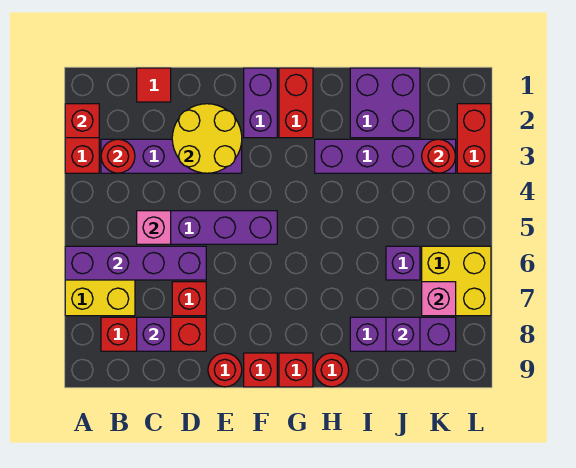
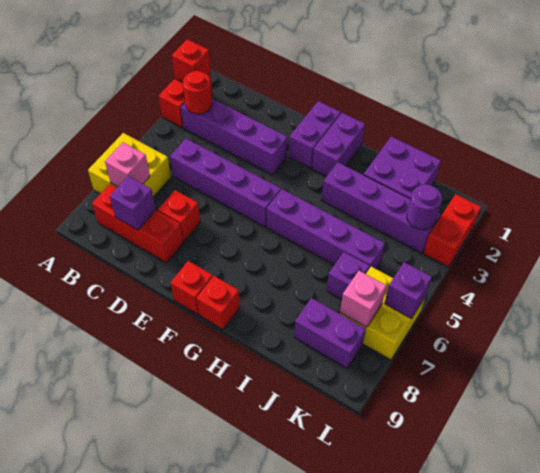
purple 1x4 brick [65,246,206,280] -> purple 1x4 brick moved to [267,189,385,269]
red 1x1 tile [137,68,171,102] -> none
pink 1x1 brick [137,211,171,244] -> pink 1x1 brick moved to [105,143,150,187]
yellow 2x2 round brick [172,104,242,173] -> none
red 1x1 round brick [208,353,242,387] -> none
red 1x2 brick [279,68,313,138] -> purple 1x2 brick [312,113,365,176]
red 1x1 round brick [315,353,349,387] -> none
purple 1x3 brick [350,317,456,351] -> purple 1x2 brick [294,298,366,368]
purple 1x1 brick [386,317,420,351] -> purple 1x1 brick moved to [384,262,432,319]
red 1x1 round brick [422,139,455,173] -> purple 1x1 round brick [407,185,442,230]

